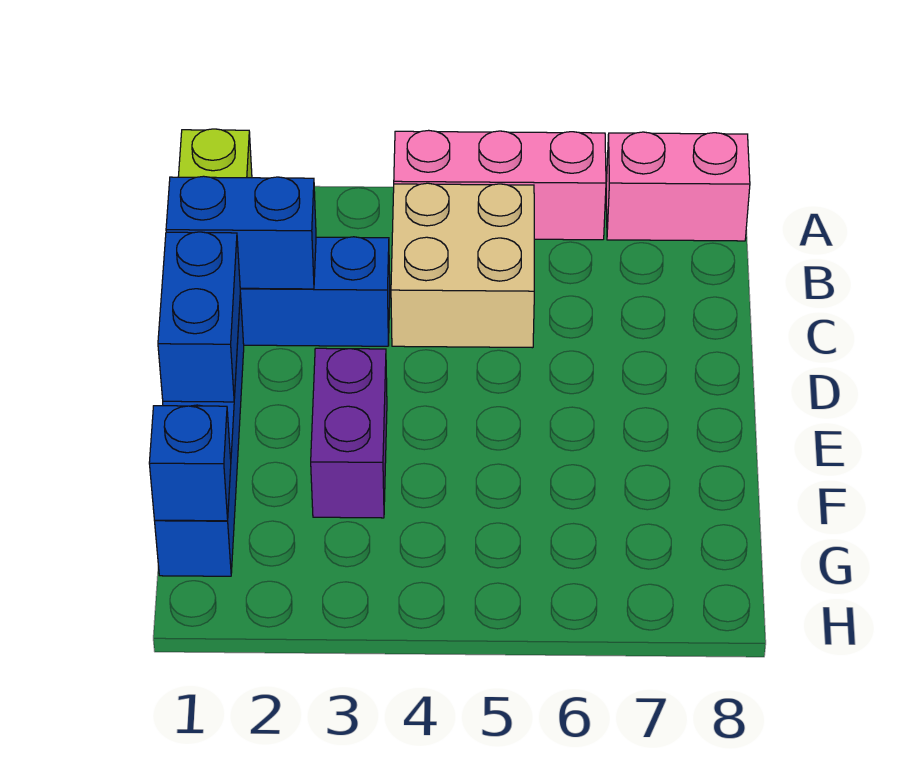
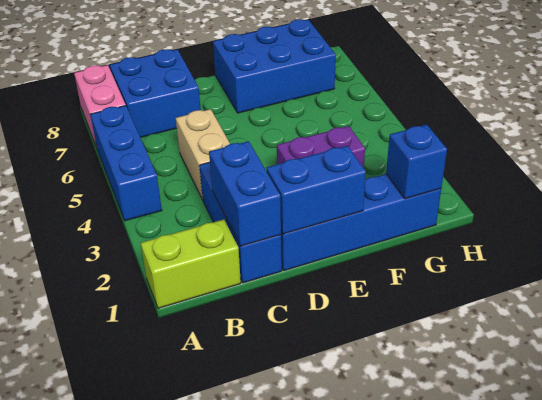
pink 1x3 brick [394,130,606,240] -> blue 1x3 brick [90,106,162,221]
tan 2x2 brick [391,183,534,348] -> tan 1x2 brick [176,109,230,199]
none -> blue 2x2 brick [110,49,201,137]
none -> blue 2x3 brick [213,19,336,113]

